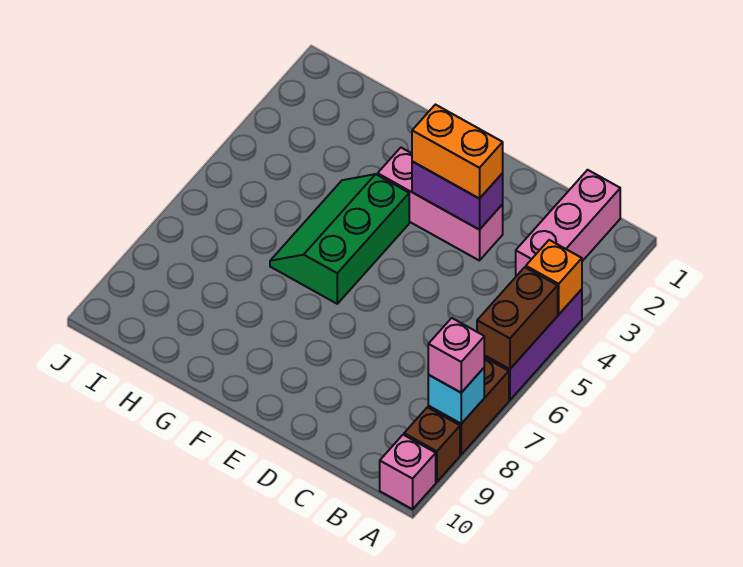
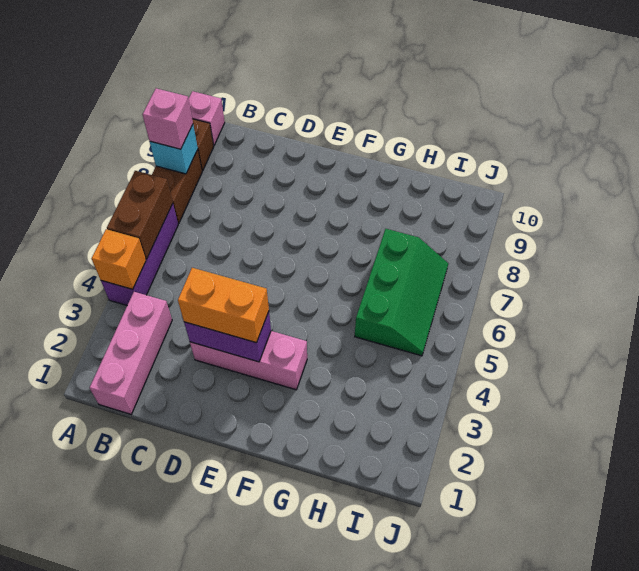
green 2x3 slope [270,174,409,304] -> green 2x3 slope moved to [355,229,448,356]

